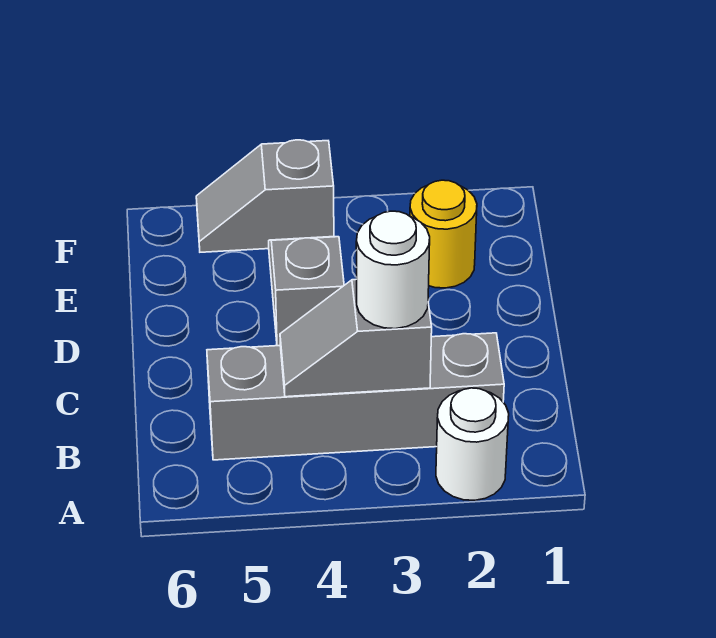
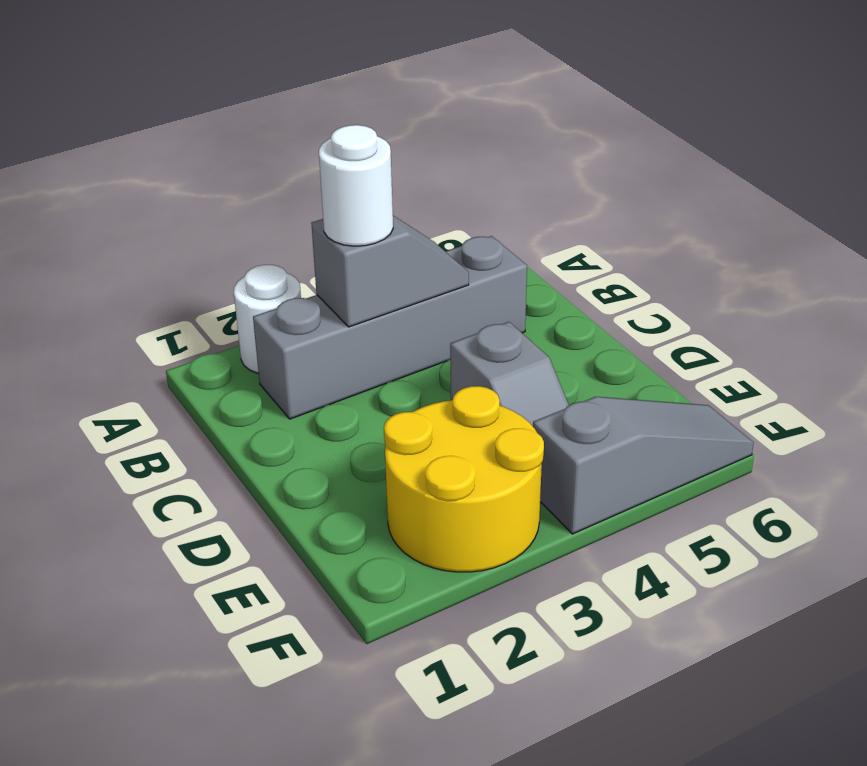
yellow 1x1 round brick [410,180,477,288] -> yellow 2x2 round brick [384,386,544,572]
grey 1x2 slope [196,140,334,252] -> grey 1x3 slope [533,397,754,534]

